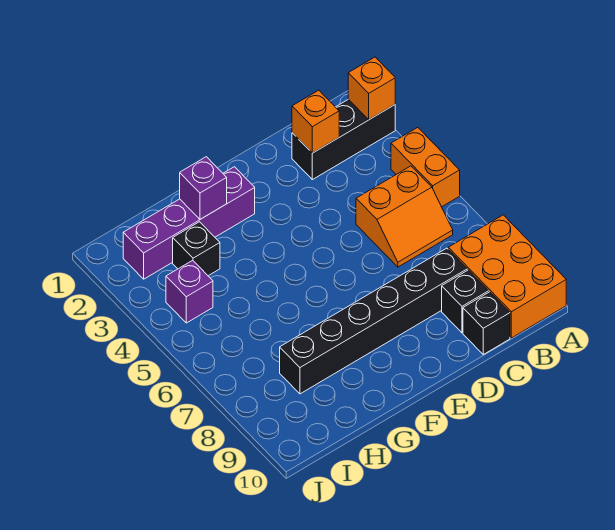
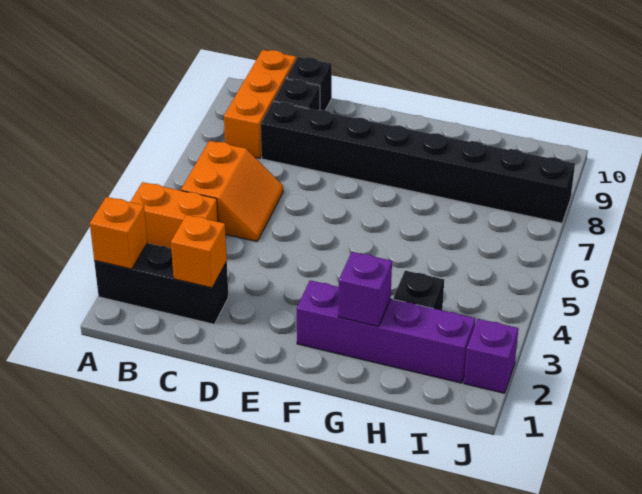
orange 1x2 brick [391,128,460,207] -> orange 1x2 brick turned to [130,182,218,248]
orange 2x3 brick [448,215,566,338] -> orange 1x3 brick [224,50,296,159]
orange 2x2 slope [356,166,453,267] -> orange 2x2 slope turned to [181,141,283,241]
black 1x6 brick [280,248,467,394] -> black 1x8 brick [261,101,575,223]
purple 1x1 brick [166,260,213,323] -> purple 1x1 brick moved to [464,319,518,393]

